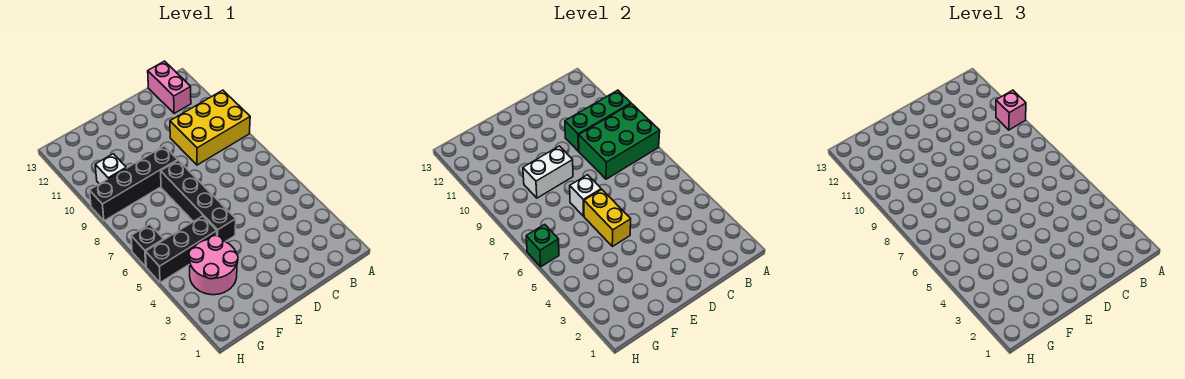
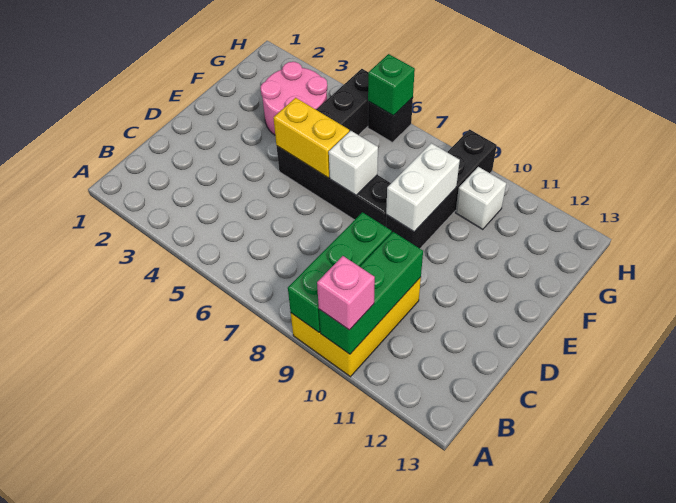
green 2x3 brick [579,104,660,179] -> green 1x3 brick [288,212,392,332]
pink 1x2 brick [148,61,191,114] -> none

